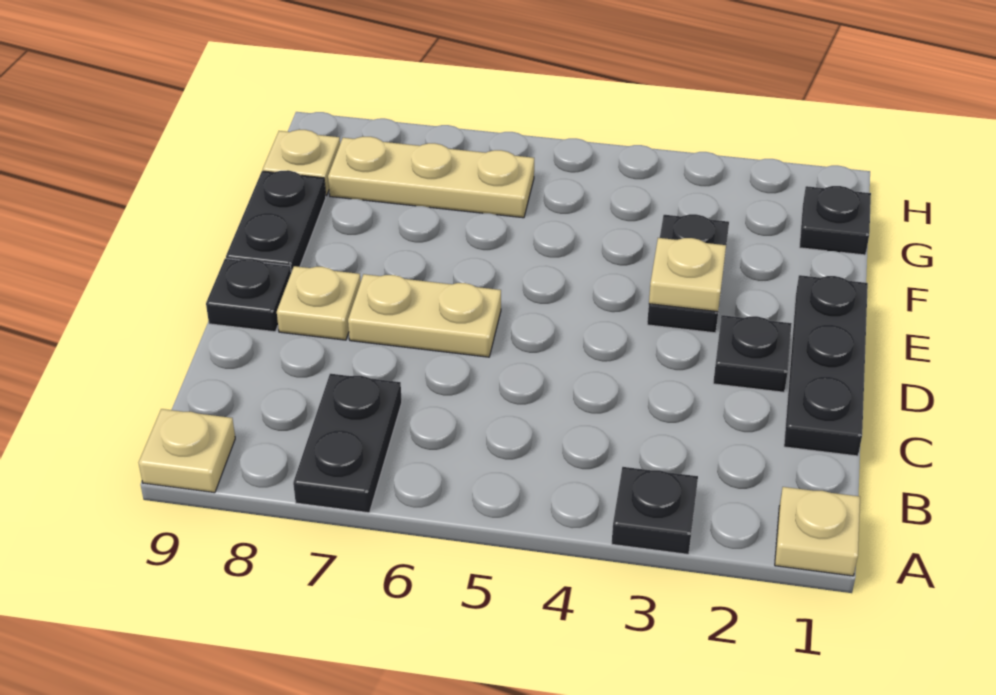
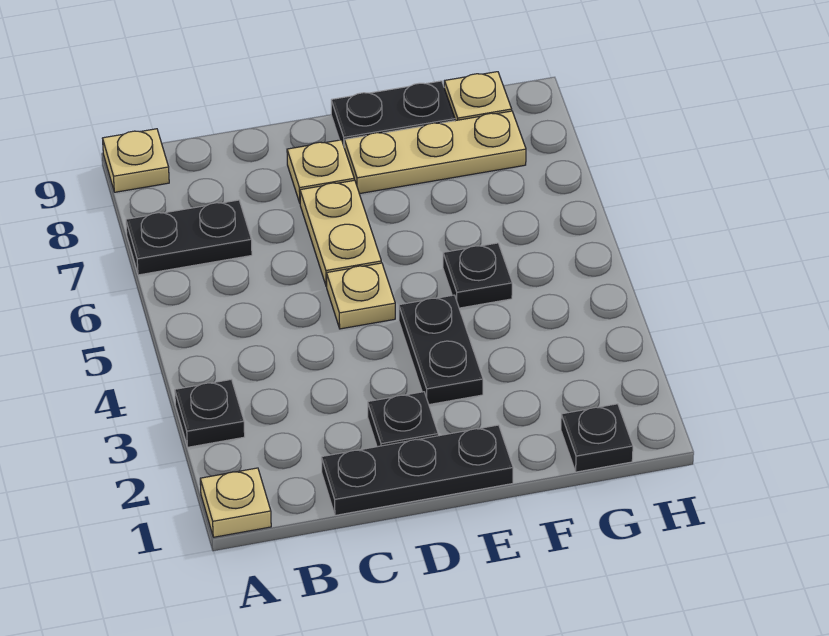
black 1x1 plate [206,258,291,332] -> black 1x1 plate moved to [443,243,512,308]
black 1x2 plate [647,214,729,333] -> black 1x2 plate turned to [399,295,483,404]
tan 1x1 plate [649,238,726,312] -> tan 1x1 plate moved to [326,263,395,329]
tan 1x3 plate [328,137,534,218] -> tan 1x3 plate turned to [344,111,526,194]

